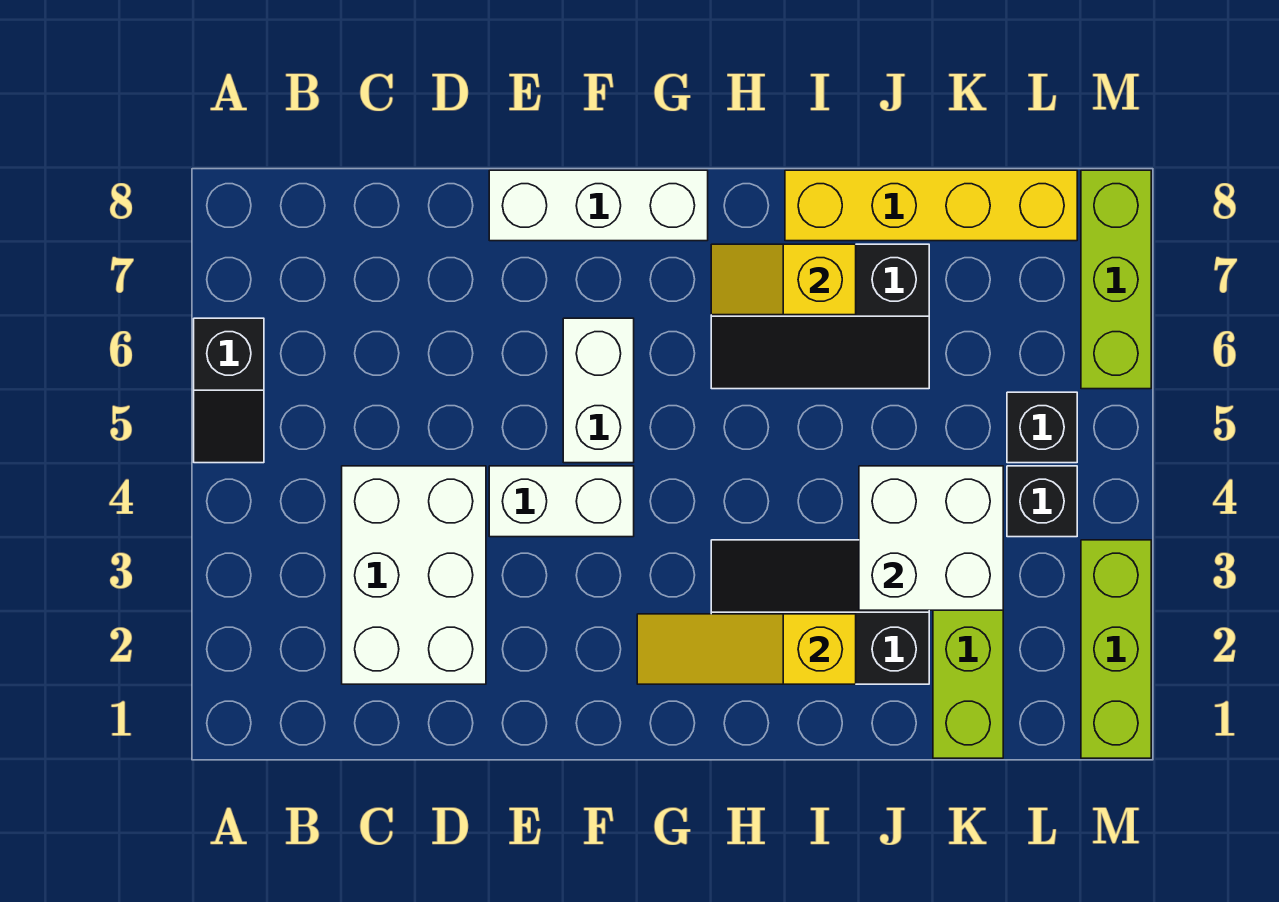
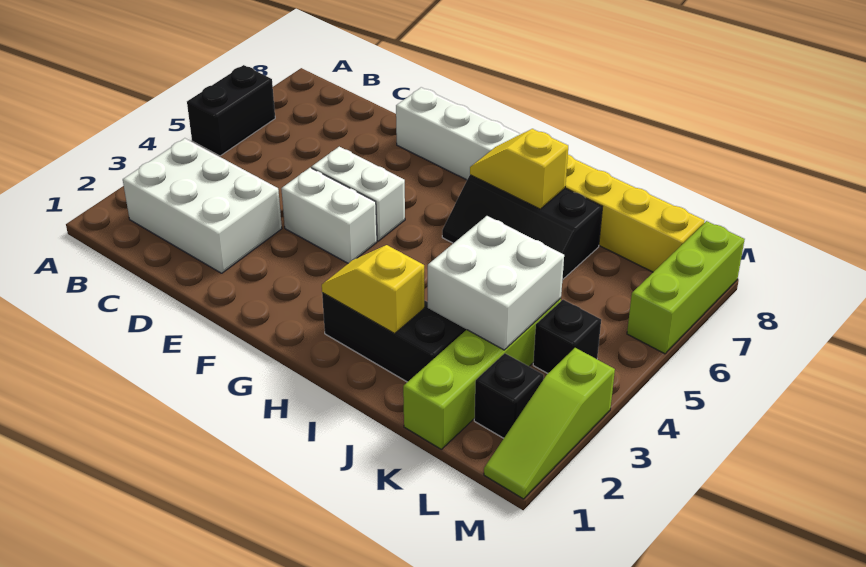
black 1x2 slope [194,318,264,463] -> black 1x2 brick [187,65,275,156]
white 2x3 brick [342,466,486,684] -> white 2x3 brick turned to [123,138,282,273]
white 1x2 brick [563,318,634,463] -> white 1x2 brick turned to [312,147,405,241]
yellow 1x3 slope [637,614,856,684] -> yellow 1x2 slope [322,245,424,334]
black 1x1 brick [1007,392,1077,463] -> black 1x1 brick moved to [474,353,544,438]
lime 1x3 brick [1081,540,1151,758] -> lime 1x3 slope [484,348,615,499]

